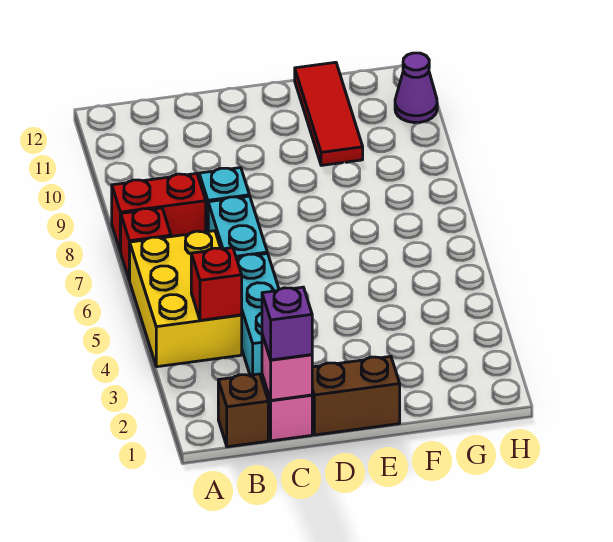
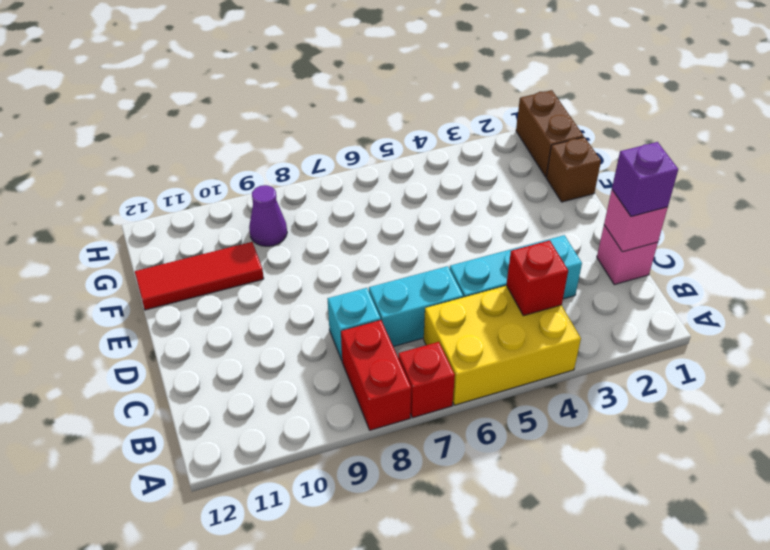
brown 1x1 brick [218,374,268,447] -> brown 1x1 brick moved to [546,137,601,202]
brown 1x2 brick [312,356,400,435] -> brown 1x2 brick moved to [516,90,584,177]
purple 1x1 cone [395,53,437,123] -> purple 1x1 cone moved to [249,185,287,246]

